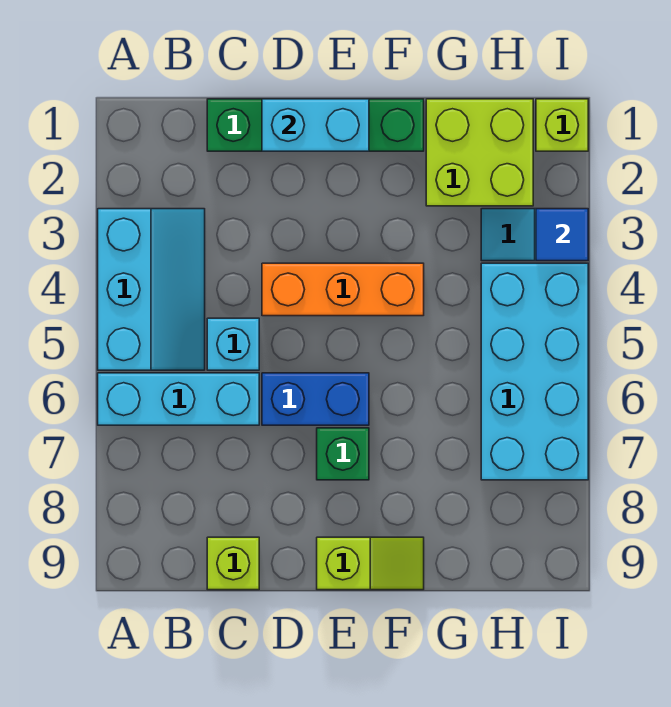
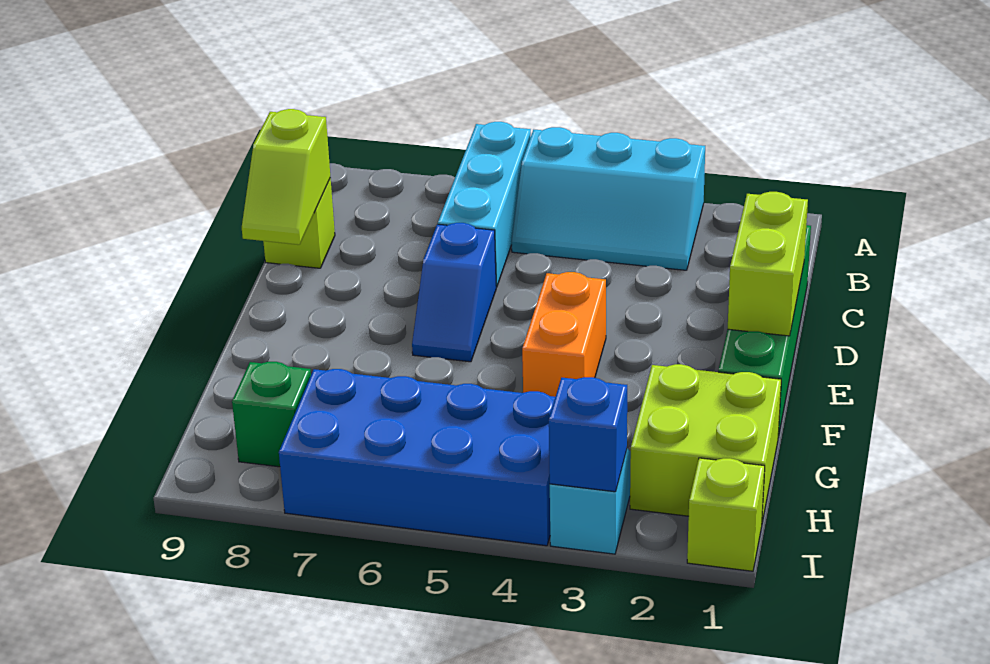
cyan 1x1 brick [207,318,259,370] -> none
cyan 1x2 brick [262,99,369,151] -> lime 1x2 brick [728,192,808,336]
orange 1x3 brick [262,263,424,316] -> orange 1x2 brick [522,272,606,397]
blue 1x2 brick [262,373,369,425] -> blue 1x2 slope [412,223,496,362]
green 1x1 brick [317,428,369,480] -> green 1x1 brick moved to [232,362,311,467]
lime 1x2 slope [317,537,424,590] -> lime 1x2 slope moved to [242,109,330,245]
cyan 2x4 brick [481,263,588,480] -> blue 2x4 brick [279,369,555,546]
blue 1x1 tile [536,209,588,261] -> blue 1x1 brick [549,377,627,492]

